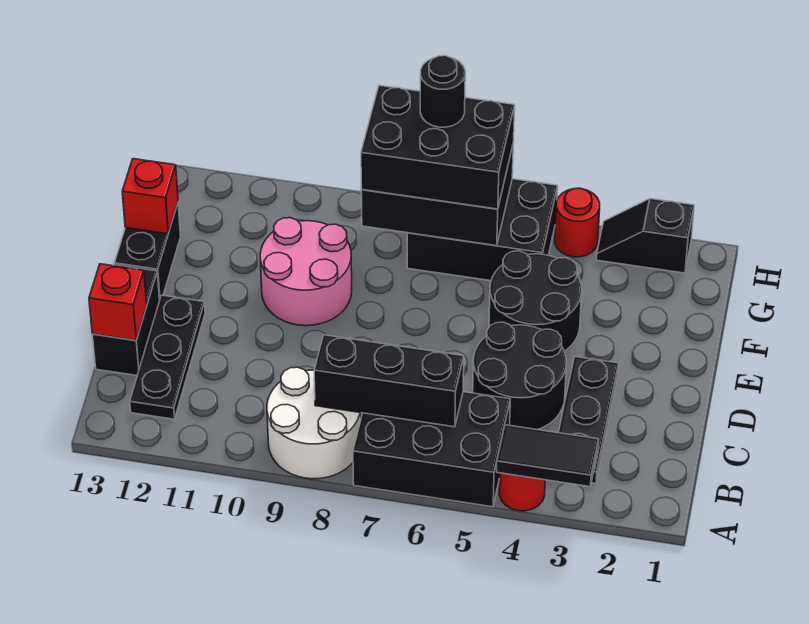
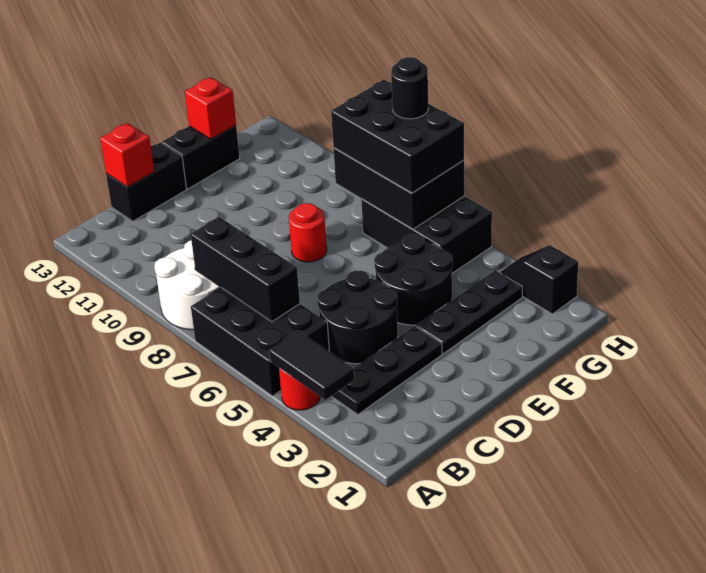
black 1x3 plate [130,295,205,419] -> black 1x3 plate moved to [416,270,522,354]
pink 2x2 round brick [260,218,352,326] -> none
red 1x1 round brick [555,188,600,257] -> red 1x1 round brick moved to [289,203,327,262]

